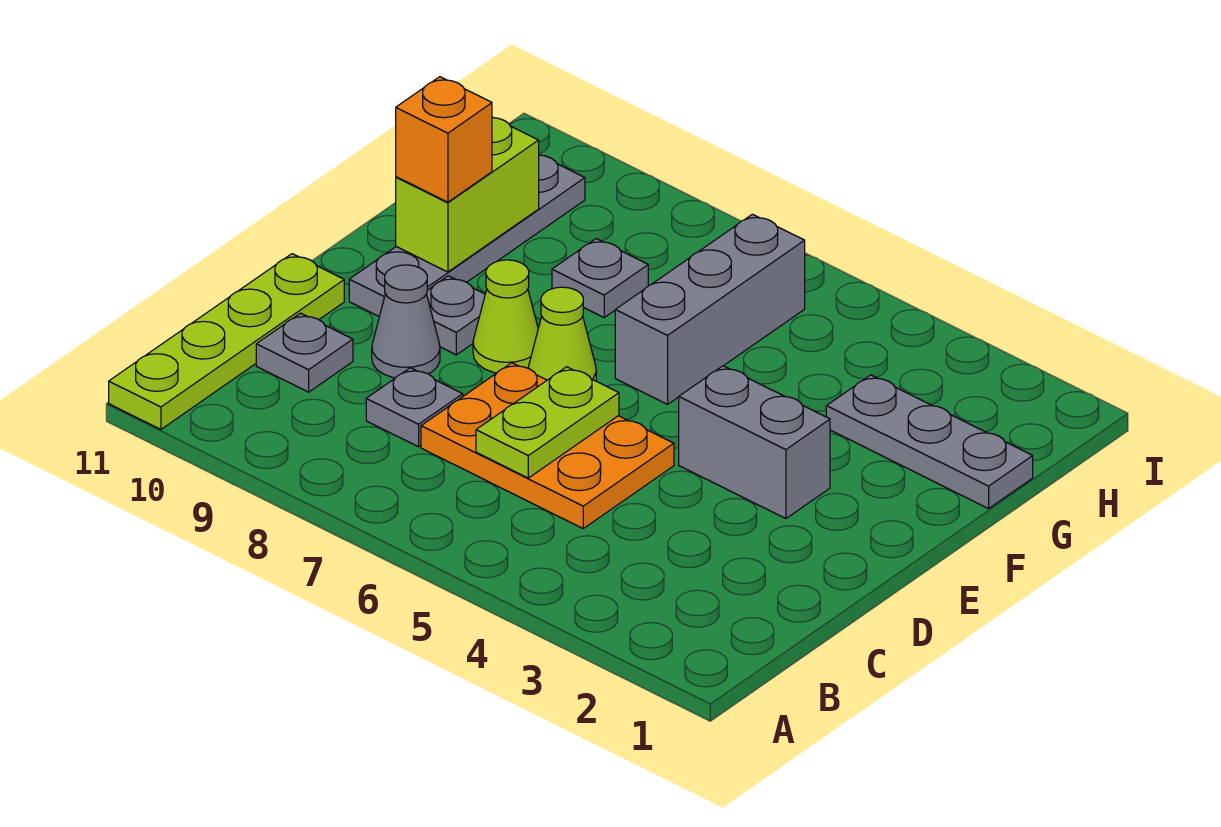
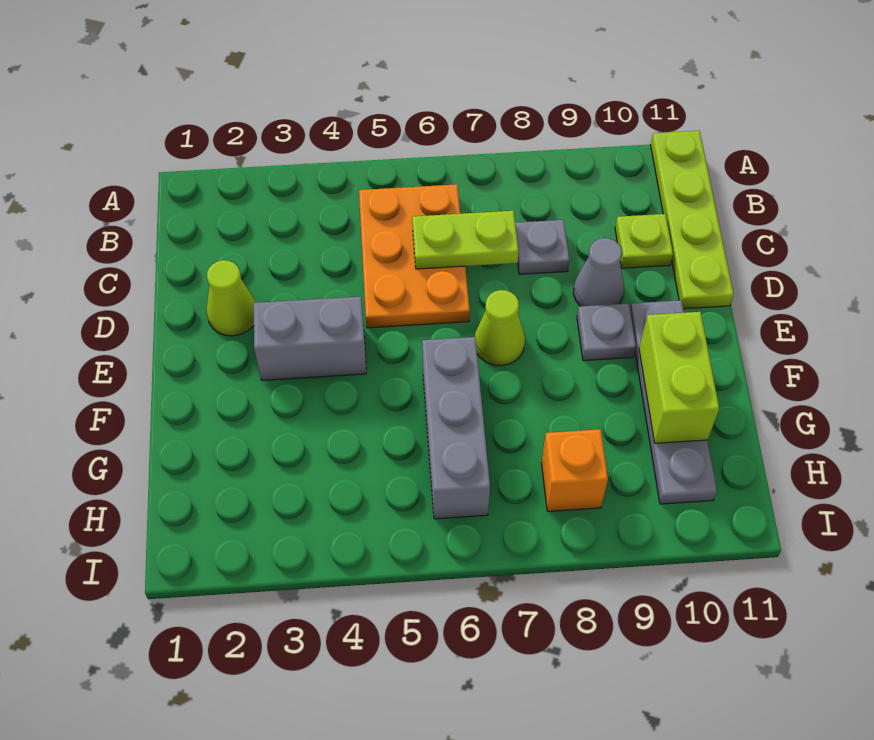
orange 2x3 plate [421,363,674,528] -> orange 2x3 plate turned to [359,184,470,328]
lime 1x2 plate [476,367,619,478] -> lime 1x2 plate turned to [412,211,519,269]
grey 1x1 plate [256,313,353,392] -> lime 1x1 plate [615,214,673,268]
lime 1x1 cone [473,260,538,373] -> lime 1x1 cone moved to [206,260,256,336]
orange 1x1 brick [396,77,492,202] -> orange 1x1 brick moved to [541,429,608,511]
grey 1x3 plate [826,375,1033,509] -> none
grey 1x1 plate [552,239,648,317] -> none

